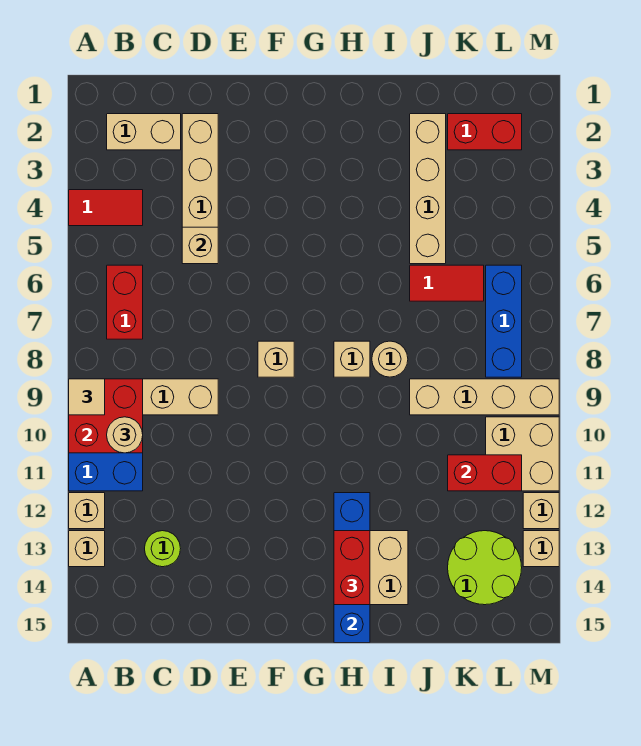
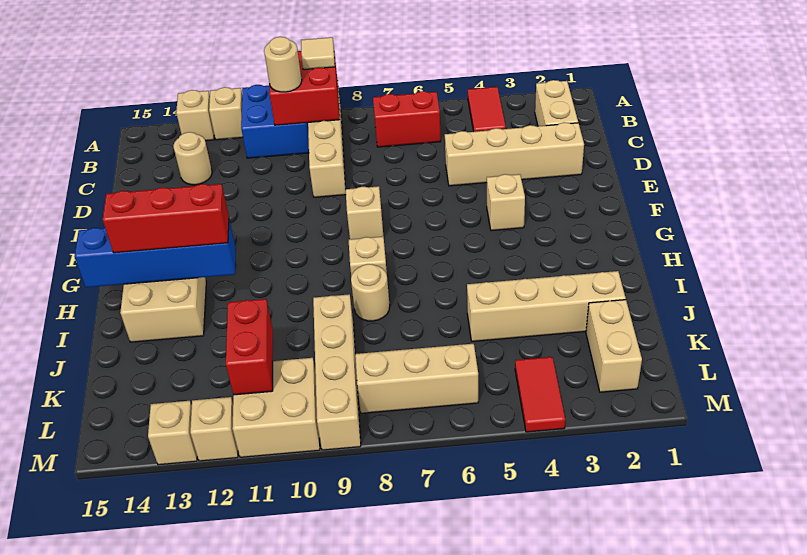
lime 1x1 round brick [145,531,181,567] -> tan 1x1 round brick [173,132,212,185]
tan 1x1 brick [182,227,218,264] -> tan 1x1 brick moved to [487,174,525,231]
red 1x2 brick [334,531,370,605] -> red 1x3 brick [103,184,229,253]
red 1x2 tile [410,265,484,301] -> red 1x2 tile moved to [515,357,565,432]
red 1x2 brick [448,114,522,150] -> tan 1x2 brick [586,300,642,392]
lime 2x2 round brick [448,531,522,605] -> none
blue 1x3 brick [486,265,522,377] -> tan 1x3 brick [355,344,478,413]

